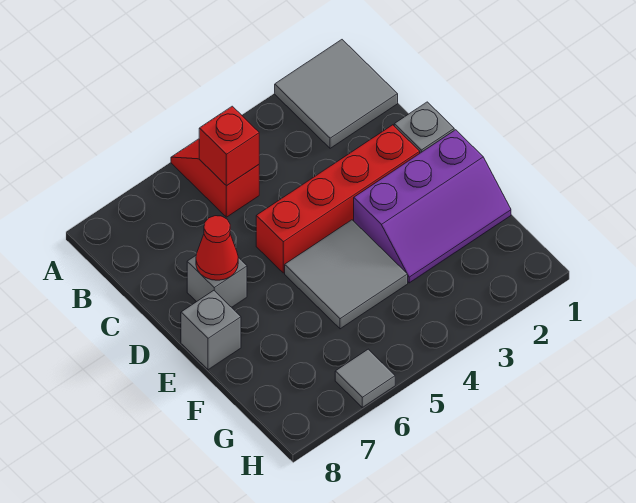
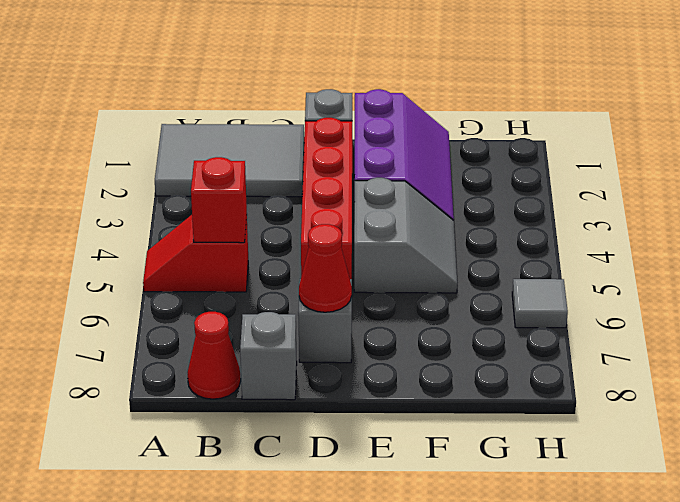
grey 2x2 tile [275,40,398,148] -> grey 2x3 tile [155,124,304,197]
none -> red 1x1 cone [188,312,241,399]
grey 2x2 tile [285,220,408,329] -> grey 2x2 slope [354,178,457,293]
grey 1x1 brick [181,291,241,370] -> grey 1x1 brick moved to [240,312,297,400]

